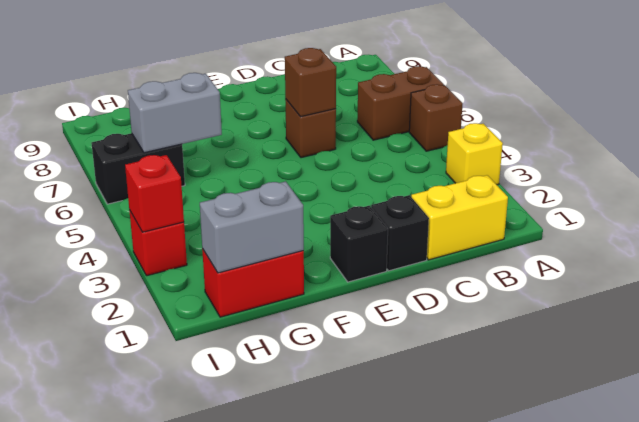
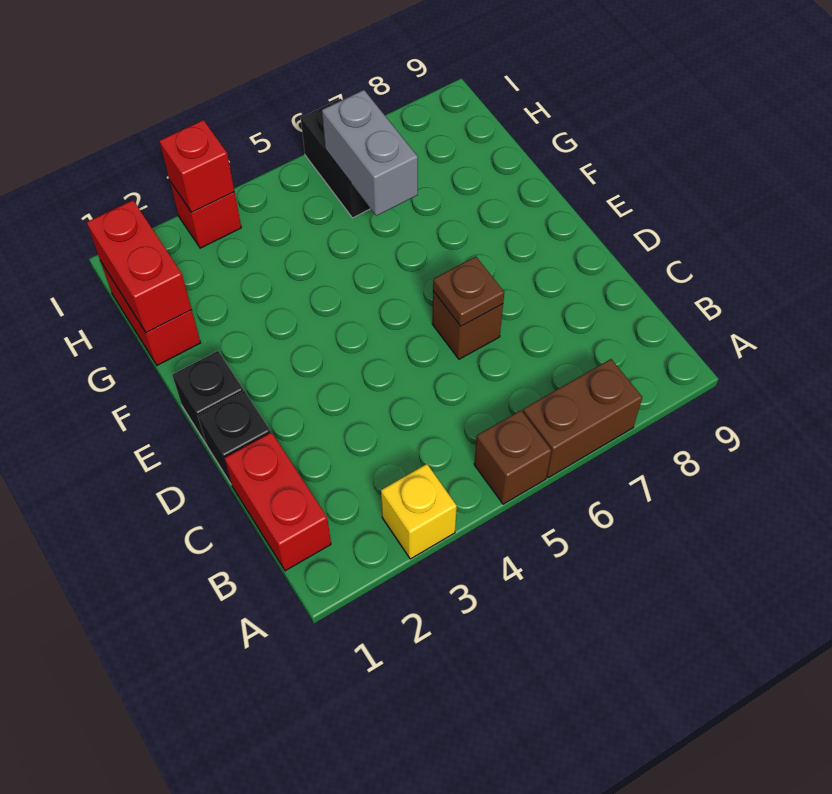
brown 1x2 brick [357,66,444,140] -> brown 1x2 brick turned to [523,359,642,478]
yellow 1x2 brick [411,175,508,260] -> red 1x2 brick [225,432,331,571]
brown 1x1 brick [285,48,336,117] -> brown 1x1 plate [433,256,504,326]
grey 1x2 brick [200,181,304,273] -> red 1x2 brick [87,200,192,333]

